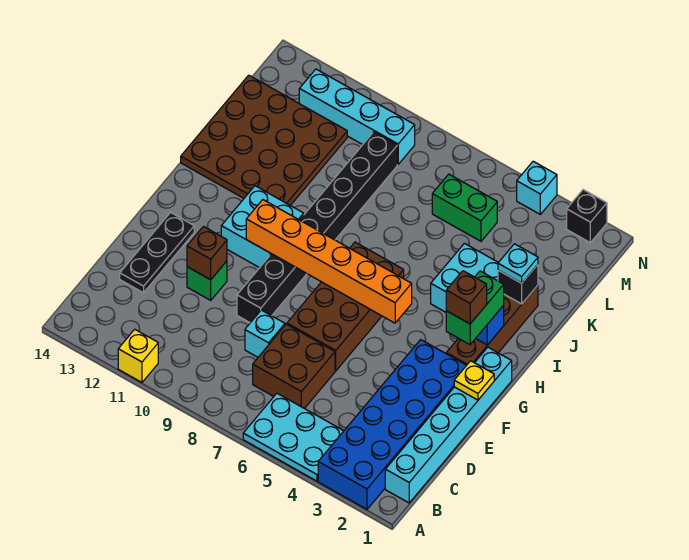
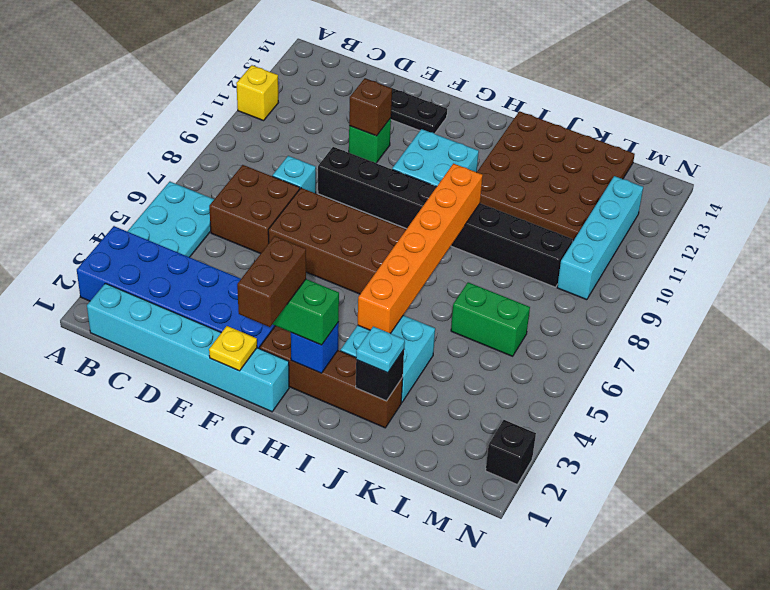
brown 1x1 brick [446,271,487,324] -> brown 1x2 brick [237,236,306,327]
orange 1x6 brick [246,200,412,323] -> orange 1x6 brick moved to [358,164,483,334]
green 1x2 brick [432,174,497,241] -> green 1x2 brick turned to [451,282,530,356]
cyan 1x1 brick [517,161,557,214] -> none

